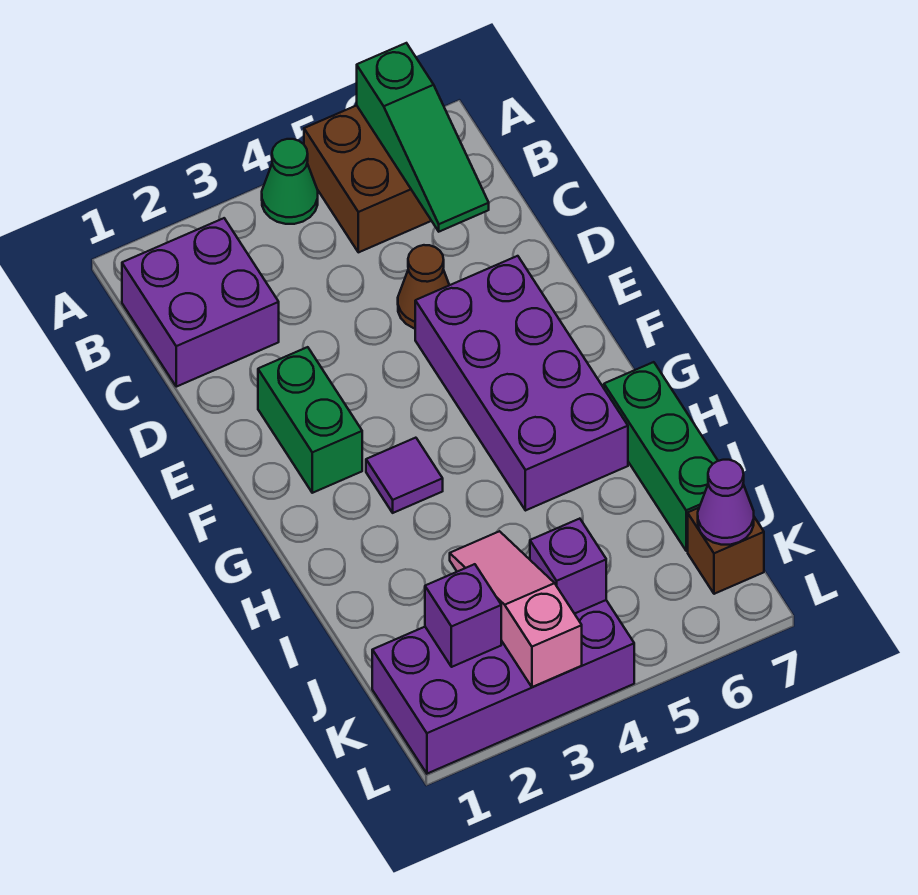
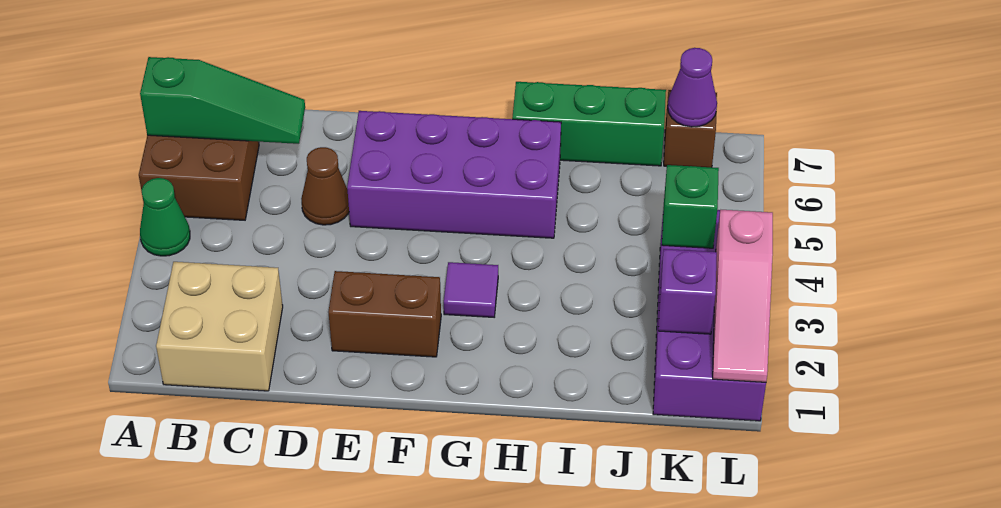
purple 2x2 brick [122,218,279,387] -> tan 2x2 brick [156,262,283,391]
green 1x2 brick [258,347,362,493] -> brown 1x2 brick [328,271,441,357]
pink 1x3 slope [450,531,582,687] -> pink 1x3 slope turned to [713,210,773,382]
purple 1x1 brick [530,519,606,614] -> green 1x1 brick [662,165,719,248]

